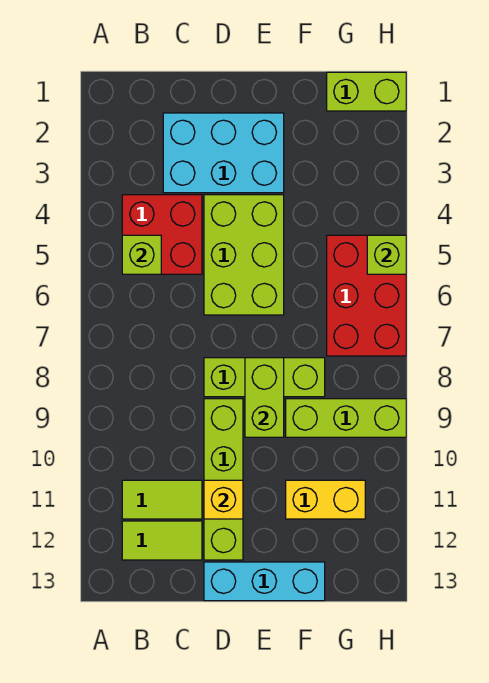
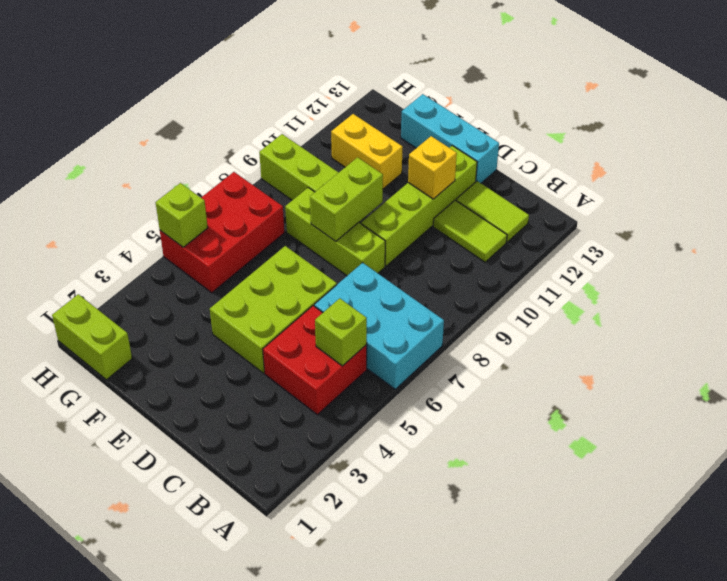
cyan 2x3 brick [163,113,284,193] -> cyan 2x3 brick moved to [314,263,444,389]

